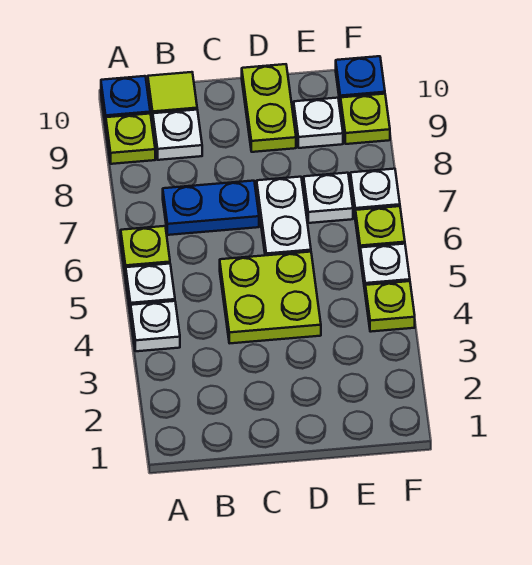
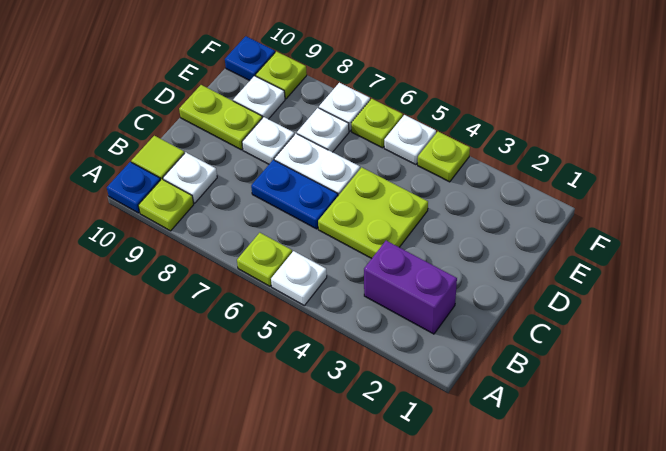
white 1x1 plate [131,301,180,351] -> white 1x1 plate moved to [242,117,294,164]
none -> purple 1x2 brick [364,241,457,334]
blue 1x2 plate [163,181,259,235] -> blue 1x2 plate turned to [251,160,338,229]

